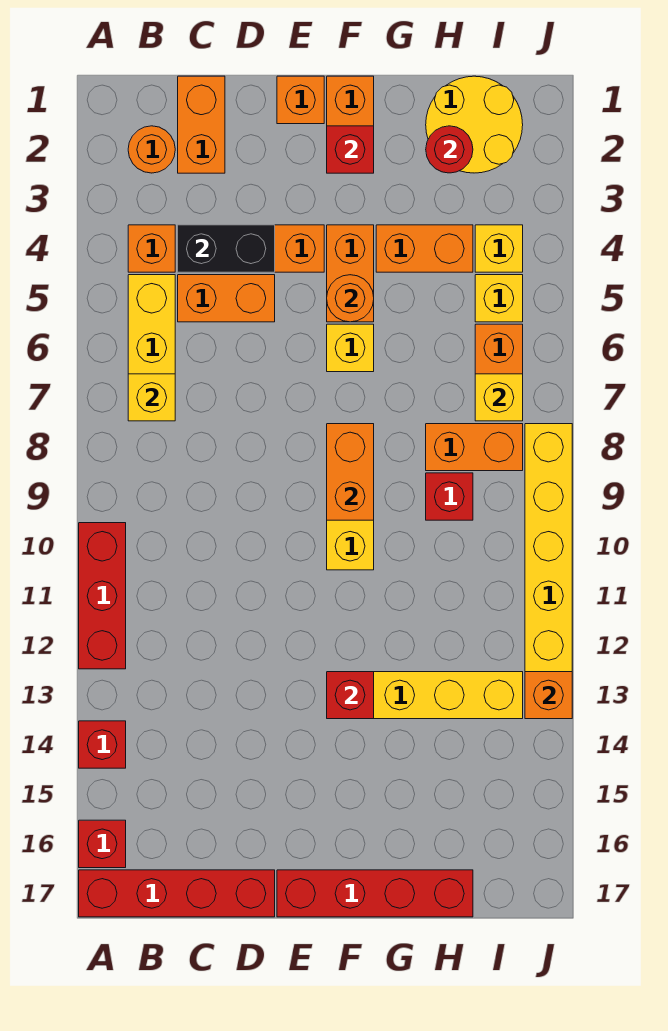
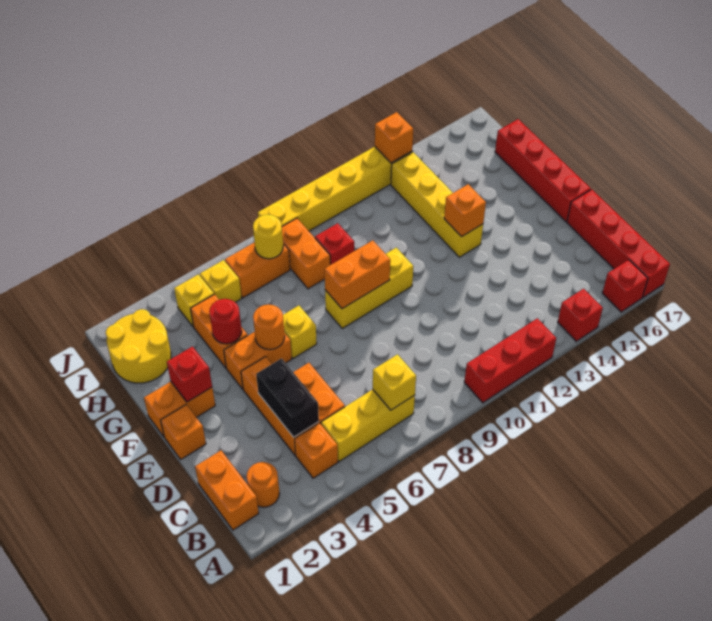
orange 1x2 brick [178,76,225,173] -> orange 1x2 brick turned to [195,450,259,530]
red 1x1 brick [327,672,374,719] -> orange 1x1 brick [444,184,486,237]
red 1x1 round brick [426,126,473,173] -> red 1x1 round brick moved to [209,299,242,344]
yellow 1x1 brick [475,374,523,421] -> yellow 1x1 round brick [253,215,283,259]

